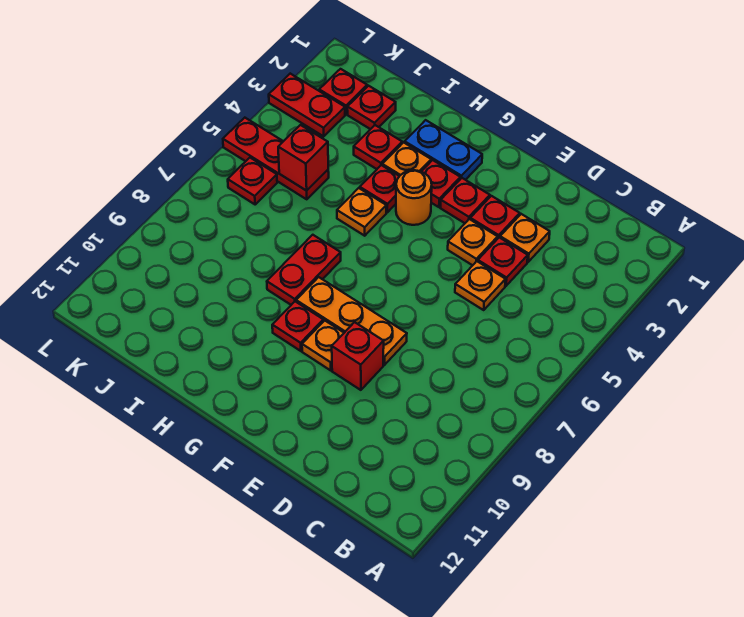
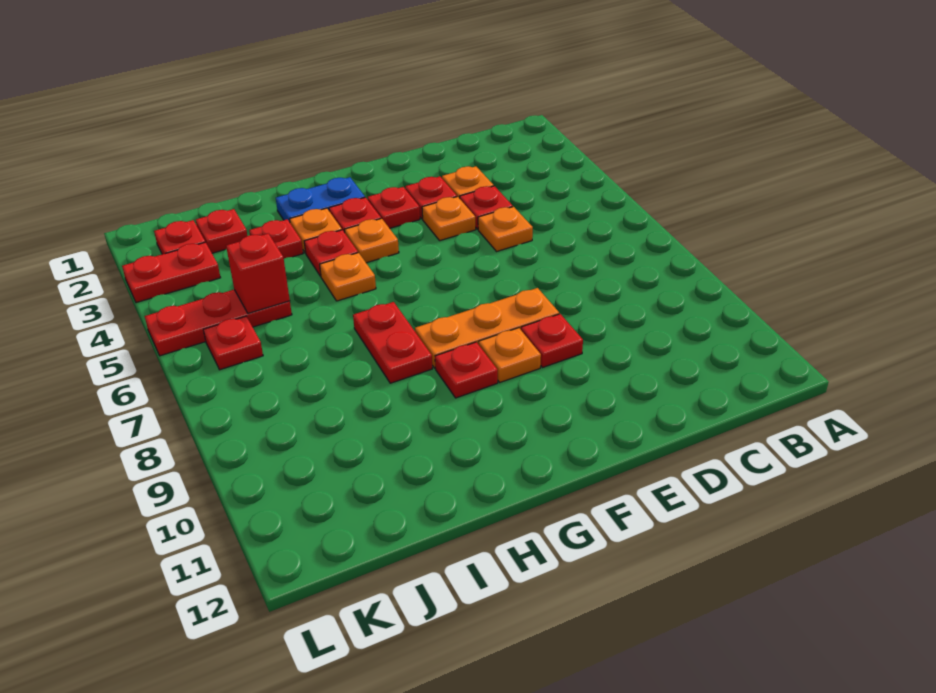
red 1x1 brick [332,322,384,390] -> red 1x1 plate [521,314,583,368]
orange 1x1 round brick [396,170,432,225] -> orange 1x1 plate [345,219,399,263]

